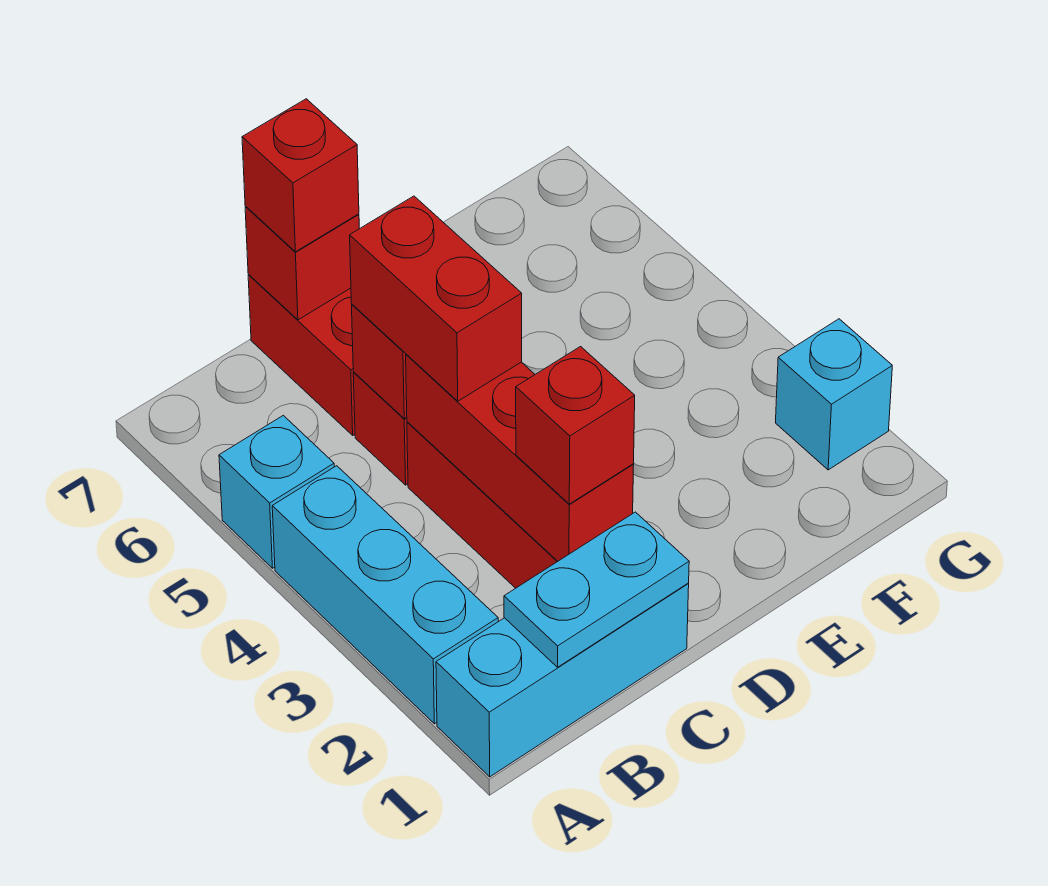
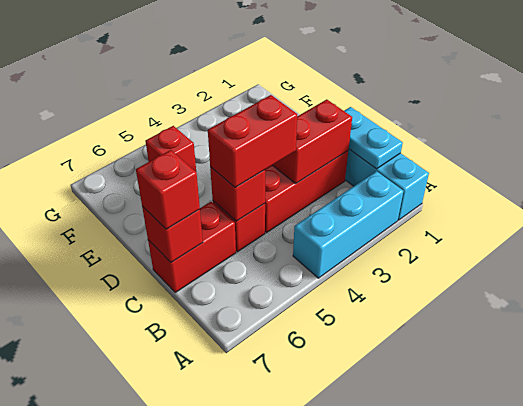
cyan 1x1 brick [219,415,334,568] -> none
red 1x3 brick [406,354,634,561] -> red 1x2 brick [273,99,352,183]
red 1x1 brick [516,347,635,504] -> red 1x1 brick moved to [145,126,196,171]
cyan 1x1 brick [776,319,892,470] -> none

